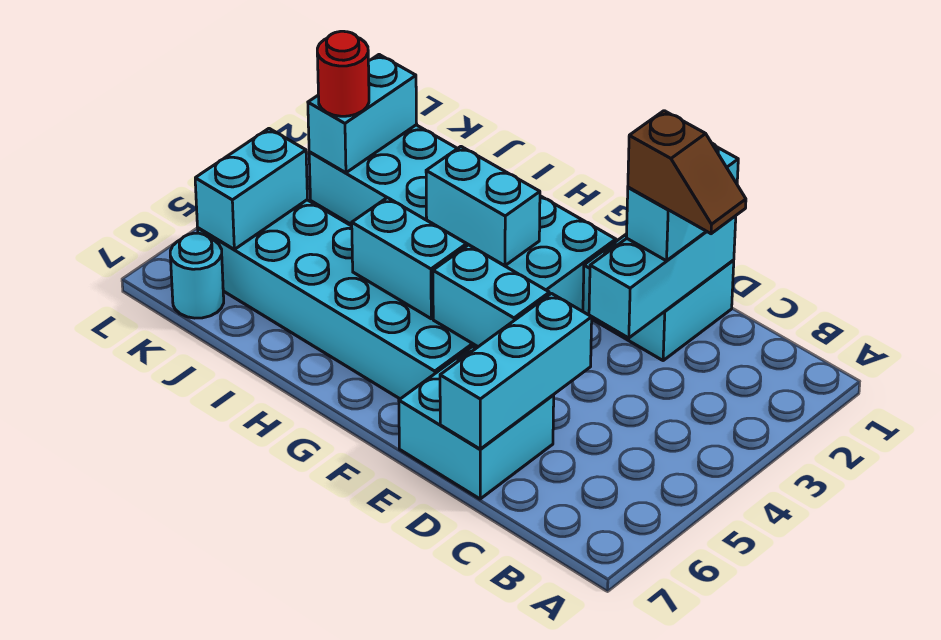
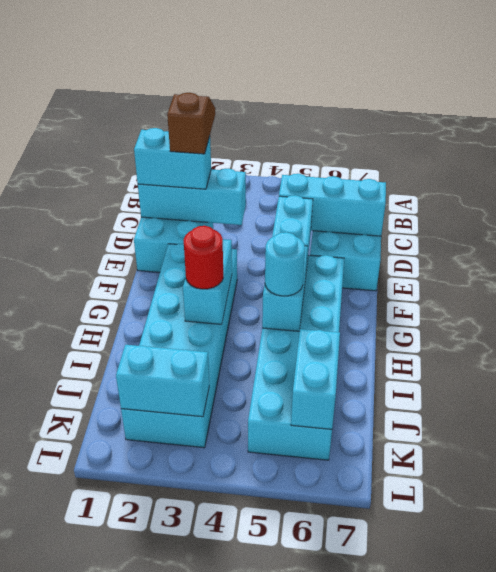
red 1x1 round brick [317,31,369,116] -> red 1x1 round brick moved to [184,226,223,289]
cyan 1x2 brick [195,129,307,249] -> cyan 1x2 brick turned to [291,329,340,429]
cyan 1x1 round brick [170,233,224,318] -> cyan 1x1 round brick moved to [265,232,305,296]

